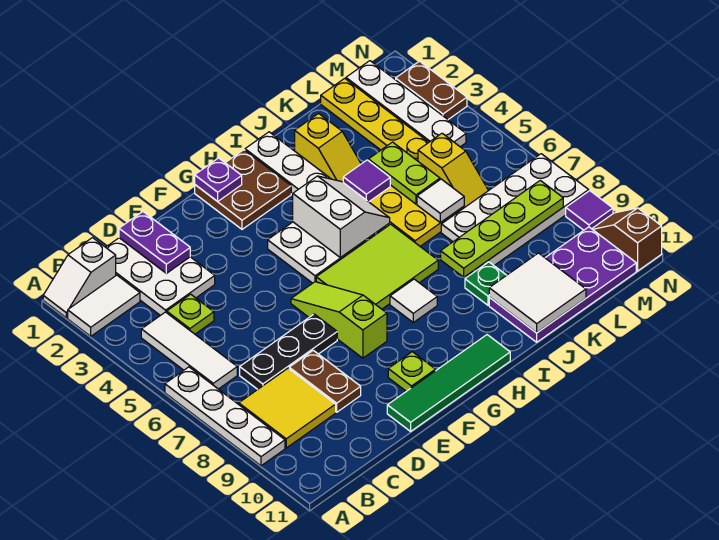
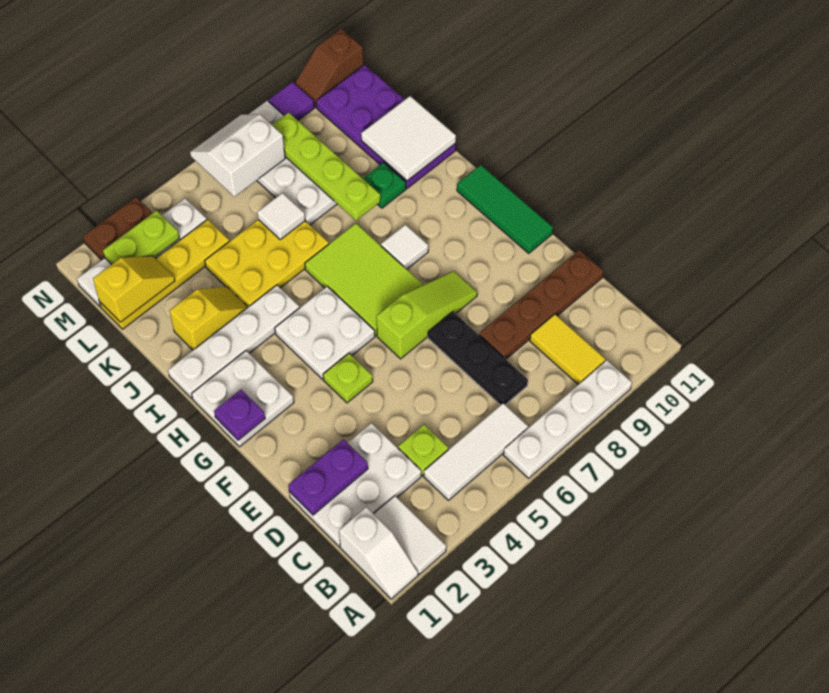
yellow 2x2 tile [239,368,336,448] -> yellow 1x2 tile [530,314,605,384]
brown 1x2 plate [289,350,361,412] -> brown 1x4 plate [479,250,603,359]
green 1x4 tile [387,335,510,431] -> green 1x3 tile [457,165,553,253]
lime 1x3 slope [291,282,387,358] -> lime 1x3 slope turned to [376,271,477,359]
lime 1x1 plate [388,352,435,391] -> lime 1x1 plate moved to [323,353,373,403]
brown 2x2 plate [195,150,291,229] -> white 2x2 plate [192,351,294,447]
white 2x2 slope [293,176,390,258] -> white 2x2 slope moved to [190,115,285,197]
purple 1x1 tile [343,160,390,202] -> none
lime 1x2 plate [368,142,440,204] -> lime 1x2 plate moved to [103,211,179,264]
yellow 1x2 slope [418,133,489,207] -> yellow 1x2 slope moved to [93,256,175,322]

